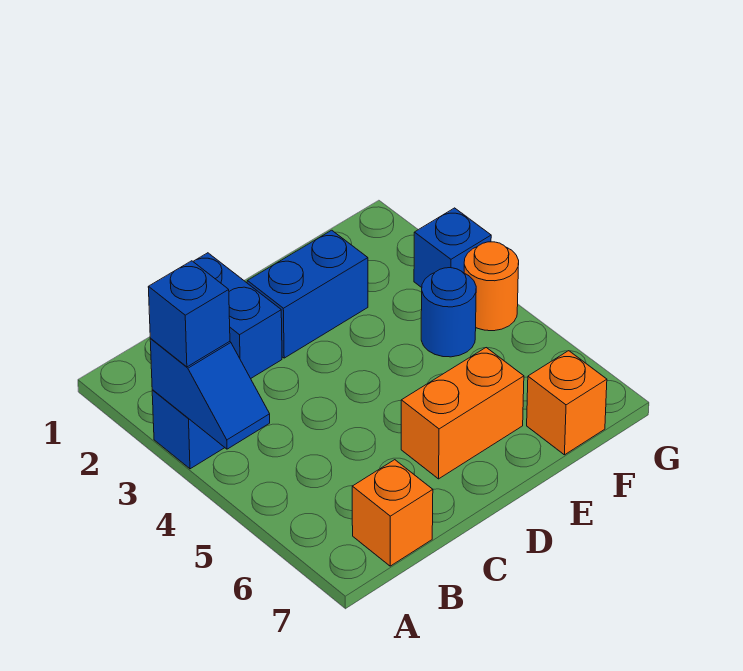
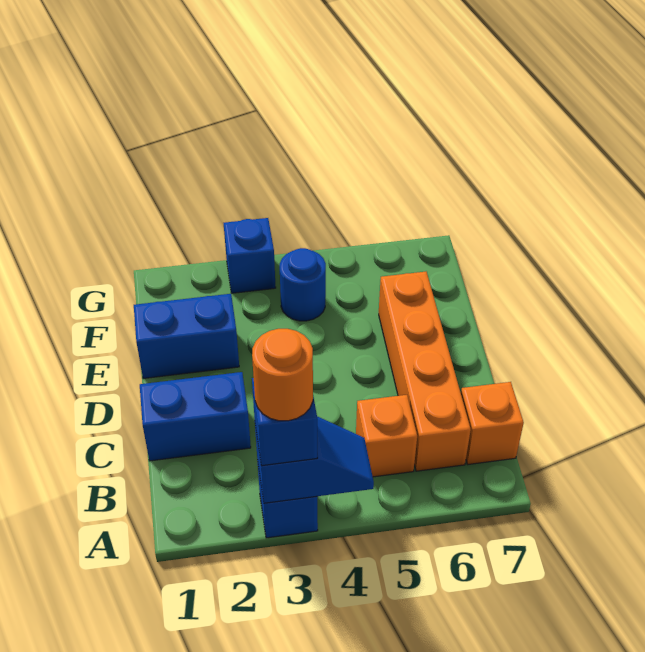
blue 1x2 brick [247,230,368,358] -> blue 1x2 brick turned to [134,294,239,379]
orange 1x2 brick [401,348,524,479] -> orange 1x4 brick [379,272,471,471]
orange 1x1 brick [527,351,607,455] -> orange 1x1 brick moved to [356,395,417,477]
orange 1x1 round brick [464,242,519,331] -> orange 1x1 round brick moved to [252,329,313,421]

